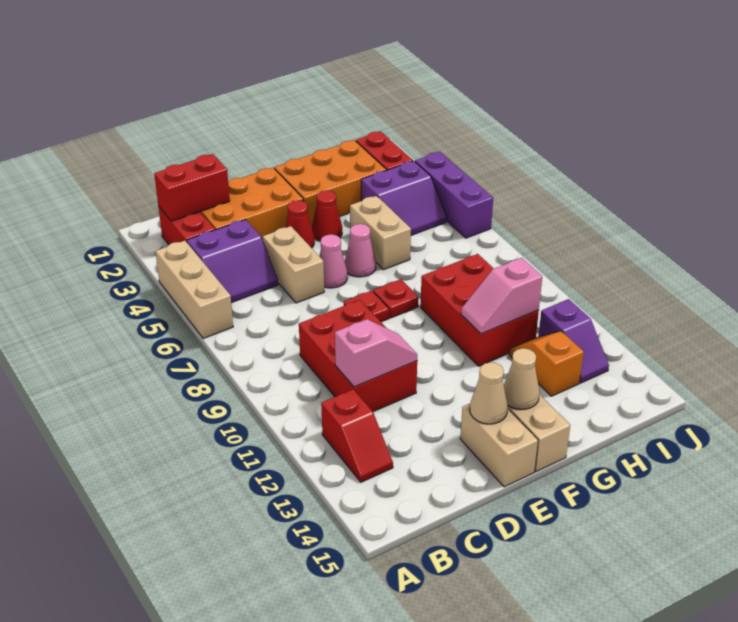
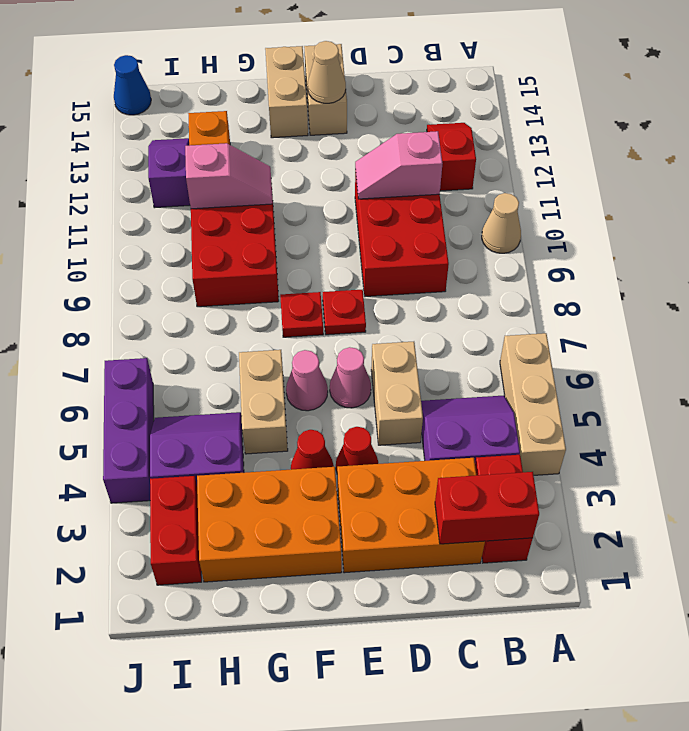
tan 1x1 cone [504,348,540,409] -> tan 1x1 cone moved to [482,193,521,253]
none -> blue 1x1 cone [114,55,151,115]

